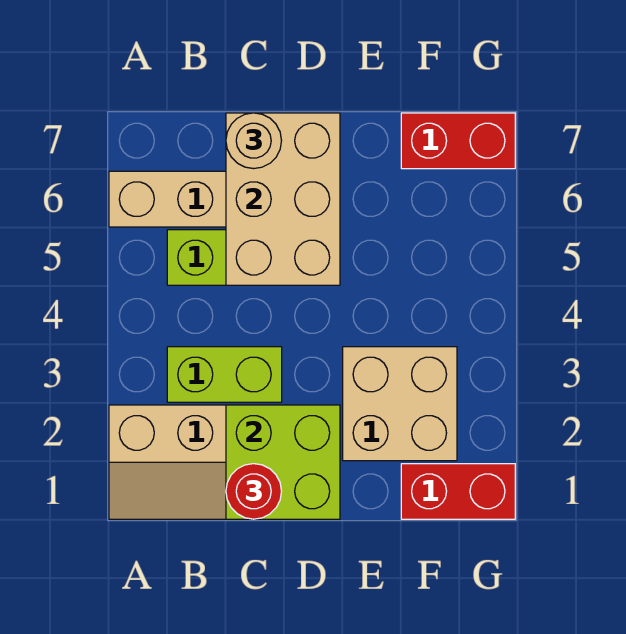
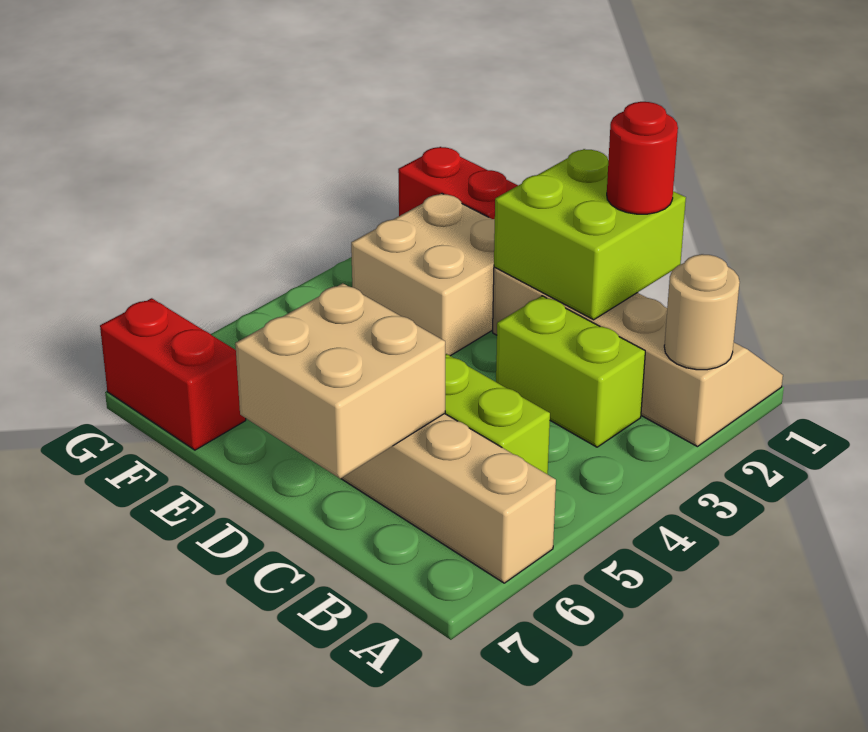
tan 2x3 brick [226,113,340,285] -> tan 2x2 brick [235,283,445,479]
tan 1x1 round brick [226,113,282,169] -> tan 1x1 round brick moved to [664,254,740,370]

